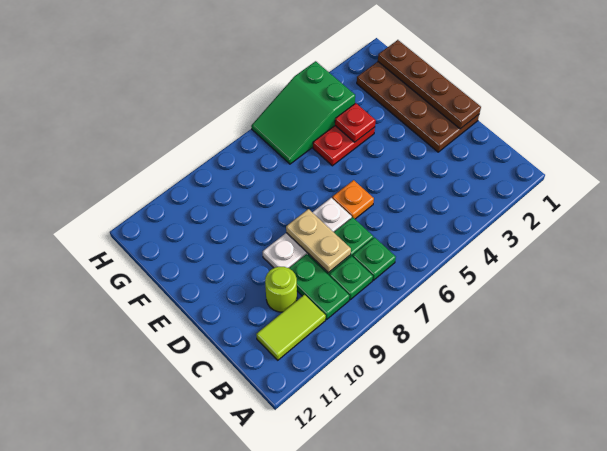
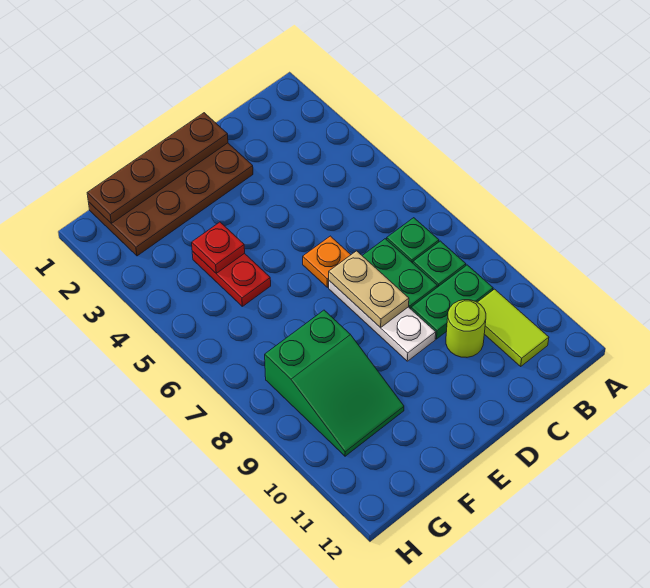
tan 1x2 plate [286,209,351,273] -> tan 1x2 plate turned to [329,251,409,328]
green 2x3 slope [251,61,355,164] -> green 2x3 slope moved to [265,310,404,456]

